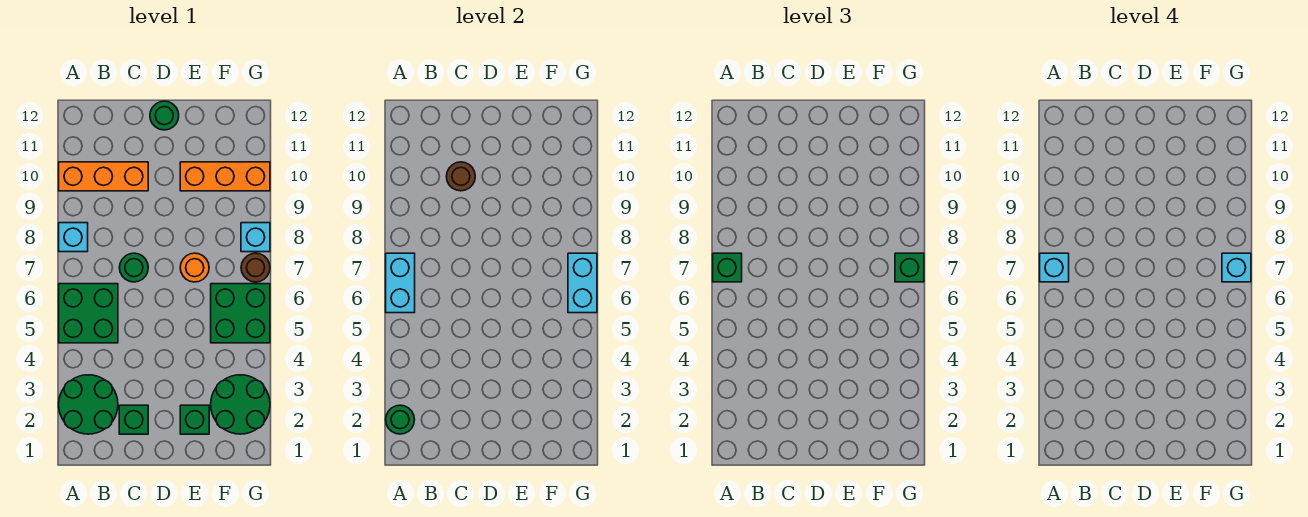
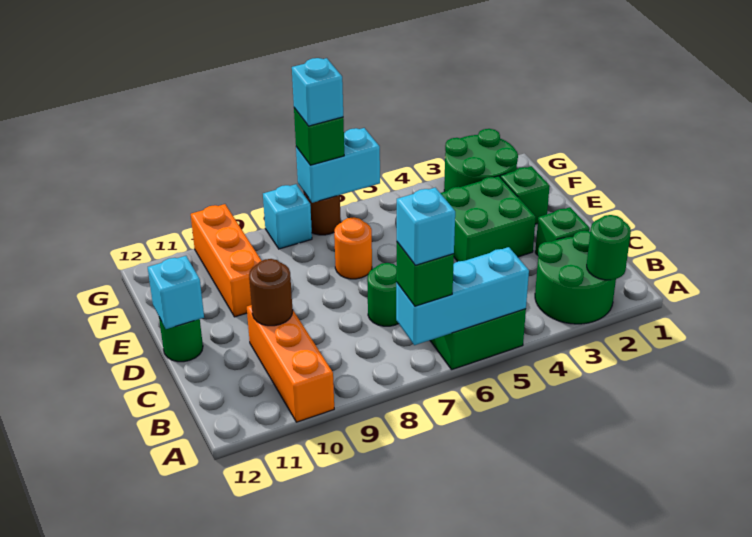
cyan 1x2 brick [386,253,415,313] -> cyan 1x3 brick [396,247,529,345]
cyan 1x1 brick [59,223,88,252] -> cyan 1x1 brick moved to [148,256,204,329]
green 2x2 brick [211,284,270,343] -> green 2x2 brick moved to [441,176,536,262]

